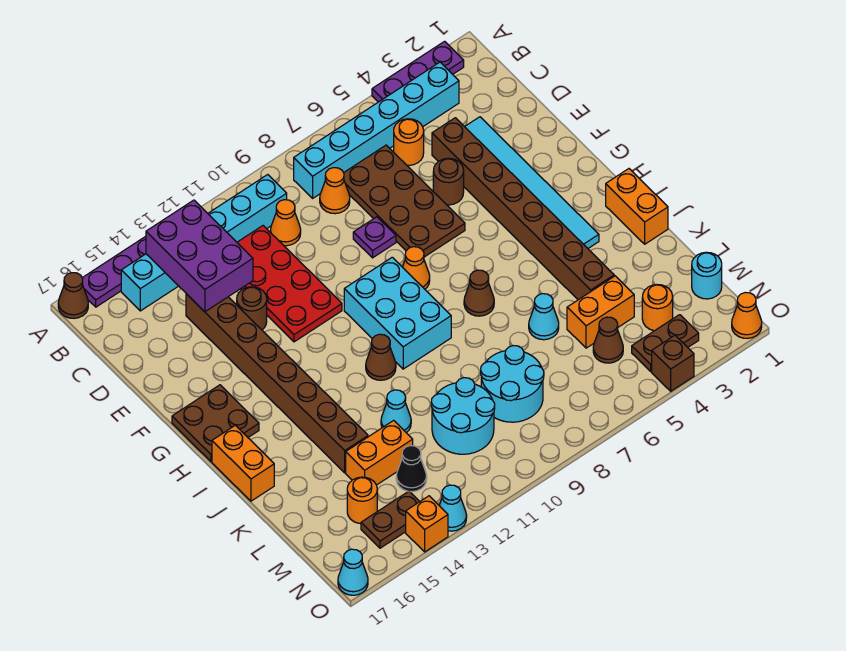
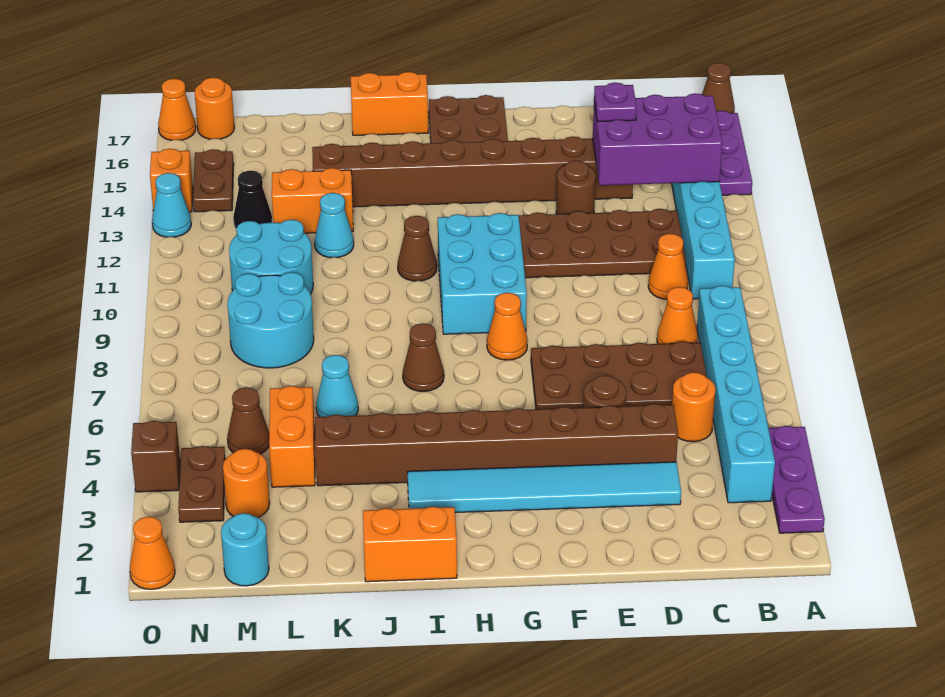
red 2x4 plate [237,226,342,342] -> brown 2x4 plate [519,209,686,278]
purple 1x1 plate [353,217,396,258] -> purple 1x1 plate moved to [594,82,637,122]
cyan 2x3 brick [344,257,451,369] -> cyan 2x3 brick turned to [438,213,527,334]
orange 1x2 brick [346,420,413,485] -> orange 1x2 brick turned to [272,168,353,233]
orange 1x1 round brick [347,477,377,524] -> orange 1x1 round brick moved to [195,78,234,139]
cyan 1x1 cone [338,549,368,595] -> orange 1x1 cone [158,79,196,140]

